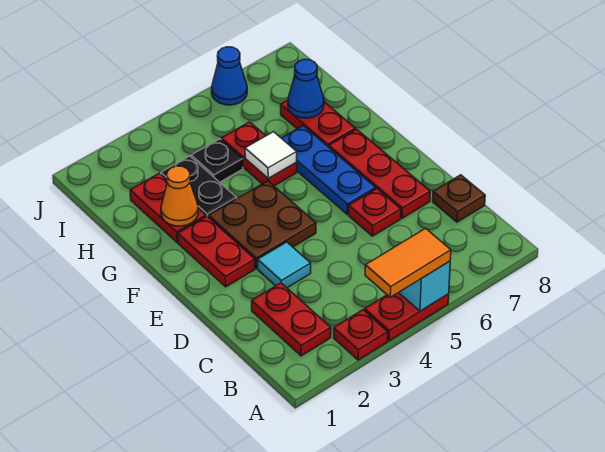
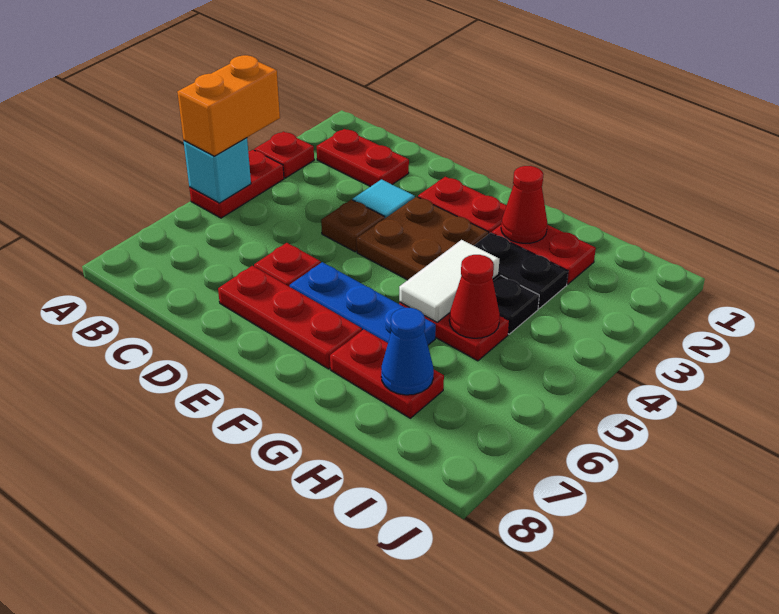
orange 1x2 tile [365,228,451,297] -> orange 1x2 brick [177,55,280,156]
brown 1x1 plate [433,175,485,222] -> brown 1x1 plate moved to [321,200,385,252]
orange 1x1 cone [161,166,198,226] -> red 1x1 cone [501,166,547,243]
white 1x1 tile [245,132,297,178] -> white 1x2 tile [399,240,499,322]
none -> red 1x1 cone [449,255,500,338]
blue 1x1 cone [212,47,247,105] -> none

